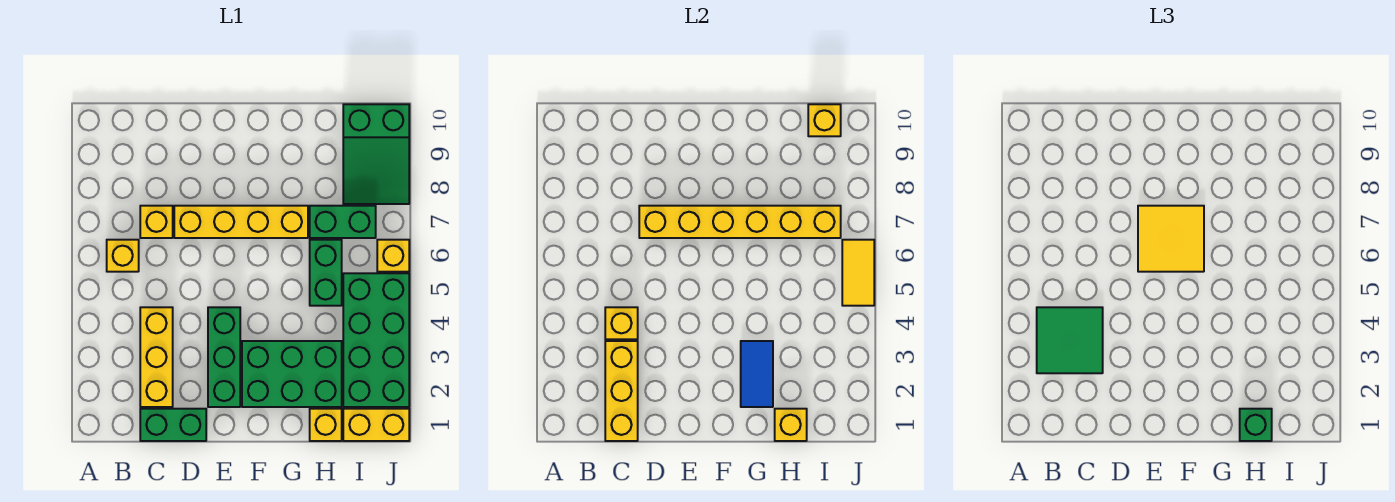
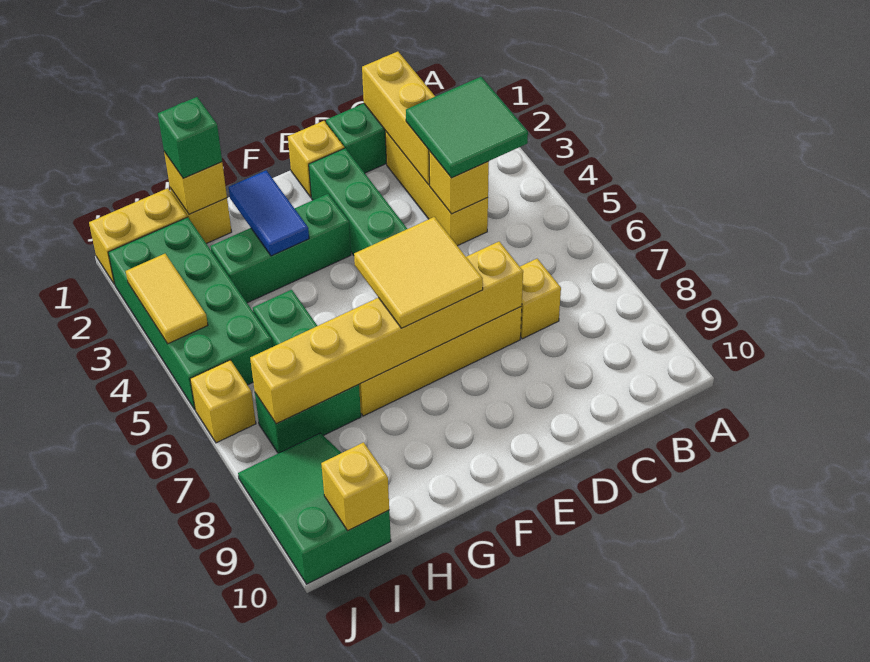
yellow 1x1 brick [107,240,139,272] -> yellow 1x1 brick moved to [288,121,344,197]
green 2x3 brick [242,341,342,407] -> green 1x3 brick [210,194,351,303]
yellow 1x2 tile [842,240,874,306] -> yellow 1x2 tile moved to [126,254,208,344]

